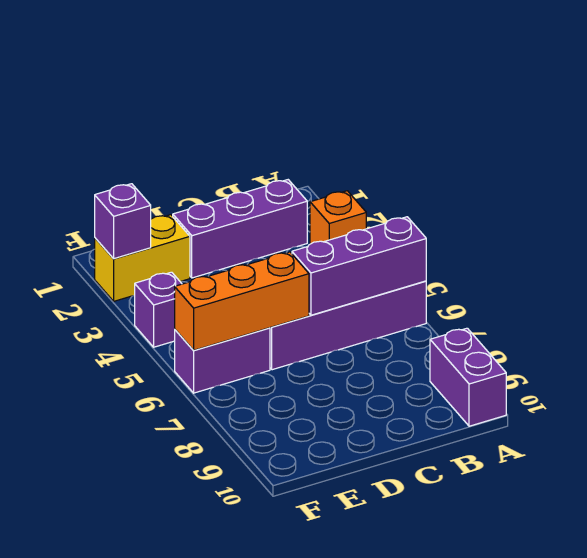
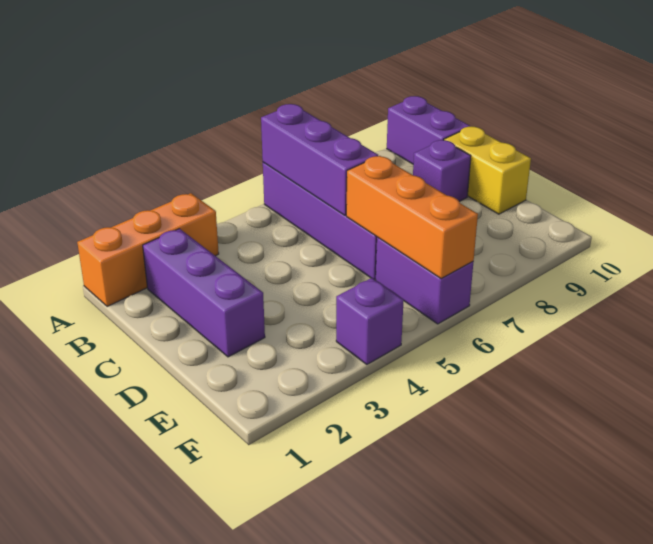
orange 1x1 brick [310,191,366,244] -> orange 1x3 brick [77,193,219,307]
purple 1x2 brick [430,328,506,426] -> purple 1x2 brick turned to [387,96,470,164]
yellow 1x2 brick [95,215,190,301] -> yellow 1x2 brick moved to [444,127,531,214]
purple 1x1 brick [95,184,151,259] -> purple 1x1 brick moved to [413,140,471,201]

